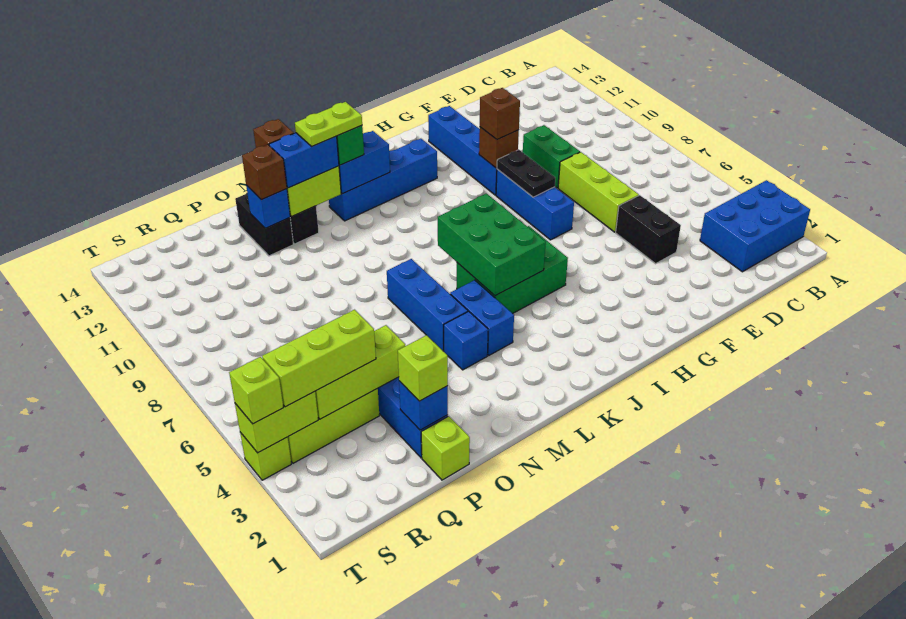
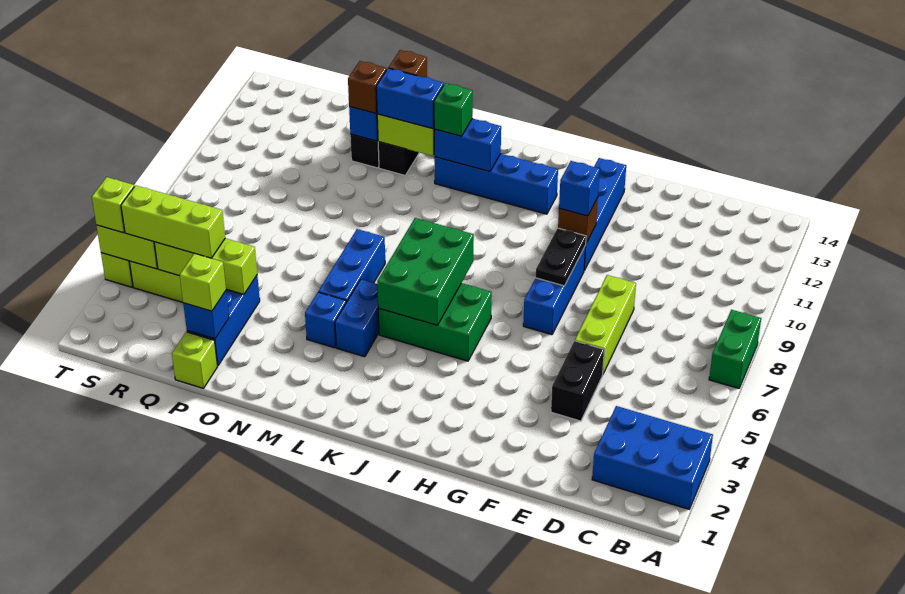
green 1x2 brick [523,125,580,188] -> green 1x2 brick moved to [709,310,761,388]
brown 1x1 brick [480,88,520,140] -> blue 1x1 brick [559,161,600,216]
lime 1x2 plate [295,102,362,147] -> none

